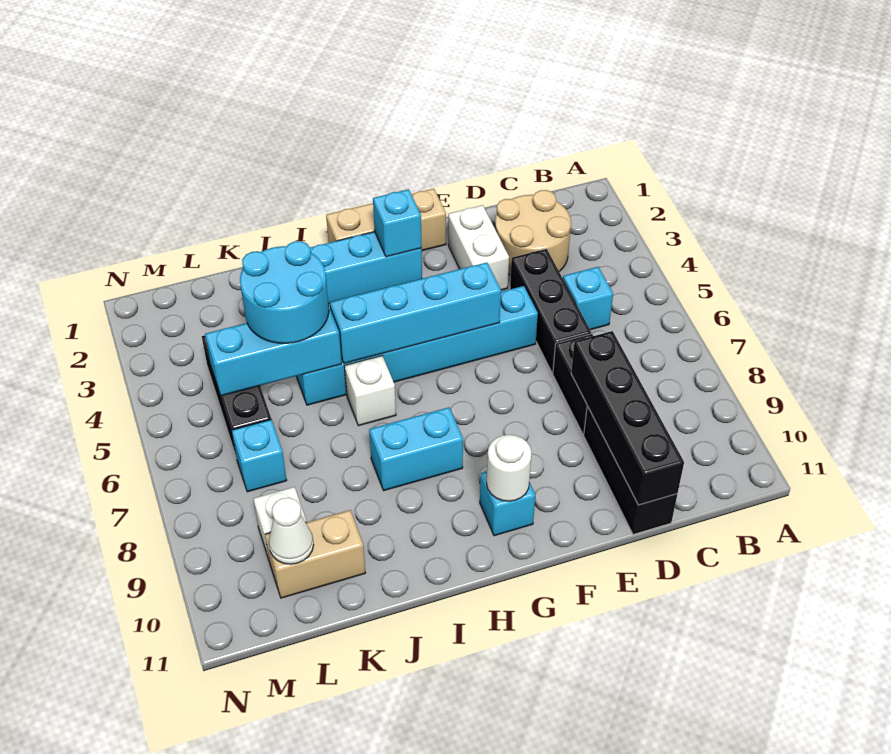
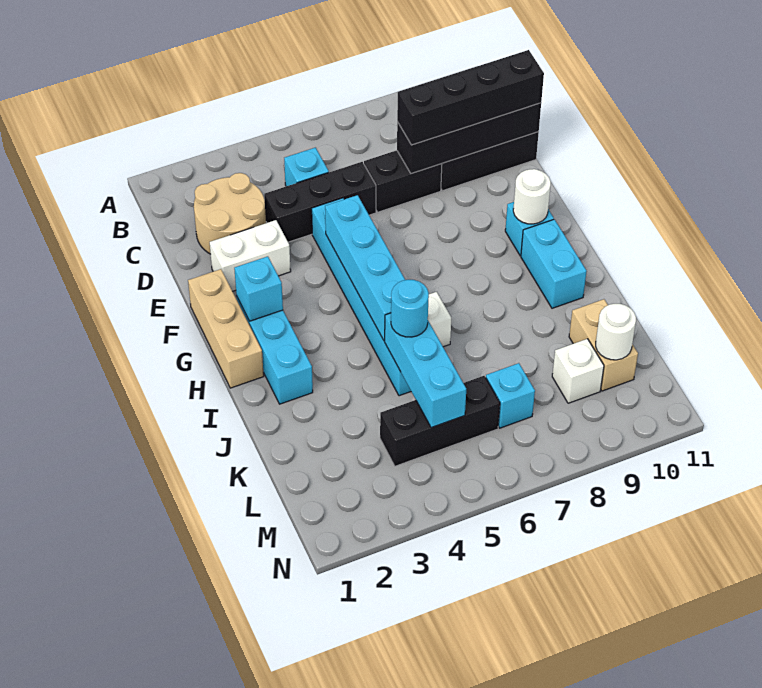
none -> black 1x4 brick [397,50,544,145]
cyan 1x2 brick [369,407,463,491] -> cyan 1x2 brick moved to [521,219,587,308]
cyan 2x2 round brick [240,241,329,343] -> cyan 1x1 round brick [391,280,429,337]
white 1x1 cone [269,498,314,564] -> white 1x1 round brick [596,304,636,360]

